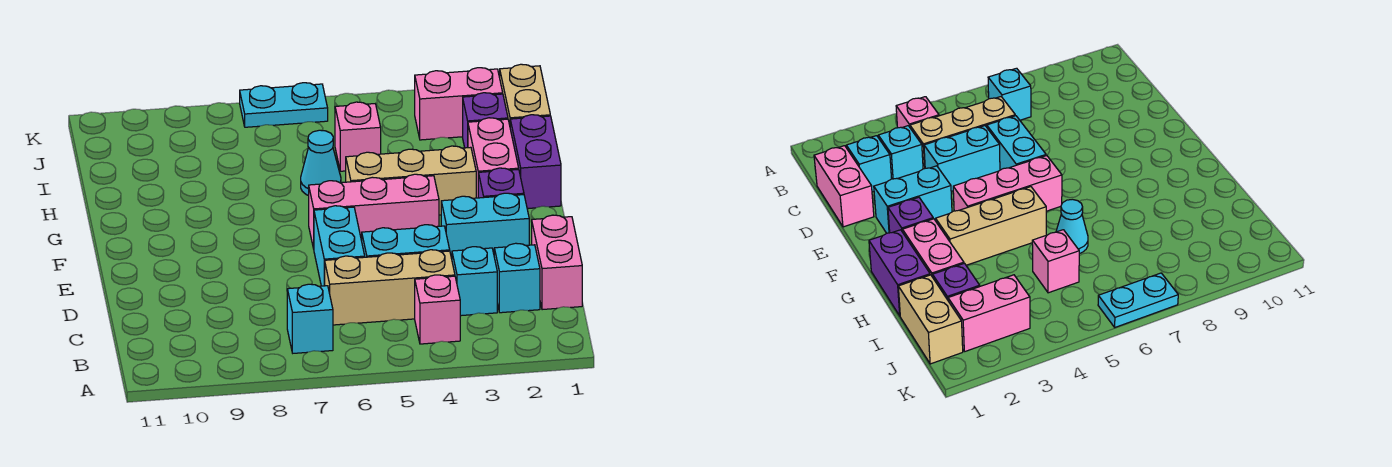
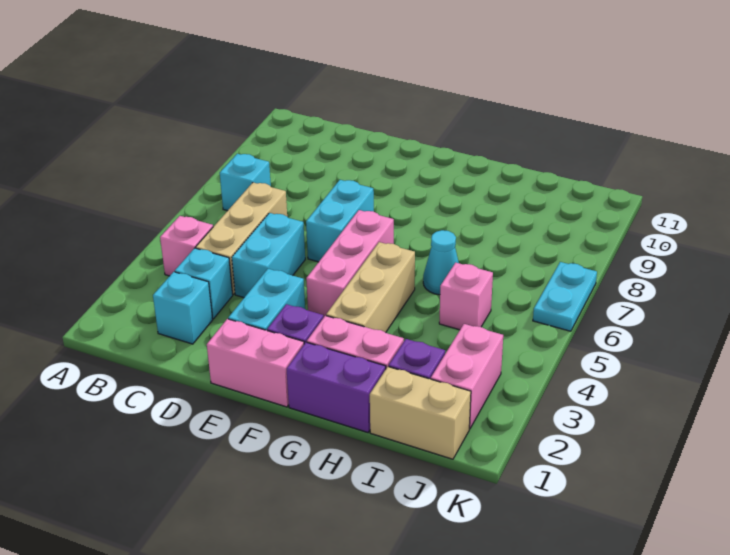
pink 1x2 brick [532,215,582,310] -> pink 1x2 brick moved to [207,319,304,407]
cyan 1x2 brick [314,206,365,286] -> cyan 1x2 brick turned to [306,180,374,262]

